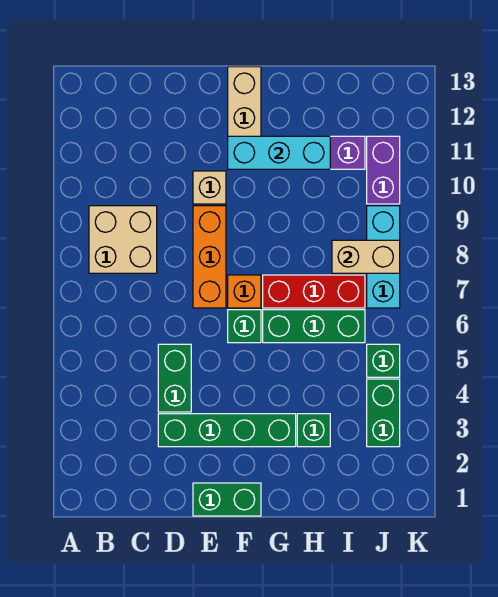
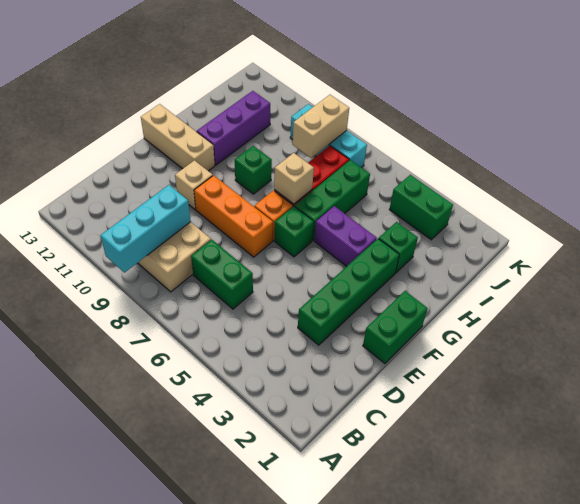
green 1x2 brick [158,344,191,412] -> green 1x2 brick moved to [191,240,253,309]
cyan 1x3 brick [228,136,330,169] -> cyan 1x3 brick moved to [101,185,191,273]
none -> tan 1x1 brick [274,153,314,204]
green 1x1 brick [367,344,400,377] -> green 1x1 brick moved to [235,146,272,194]
purple 1x2 brick [367,136,400,204] -> purple 1x2 brick moved to [314,206,377,266]

